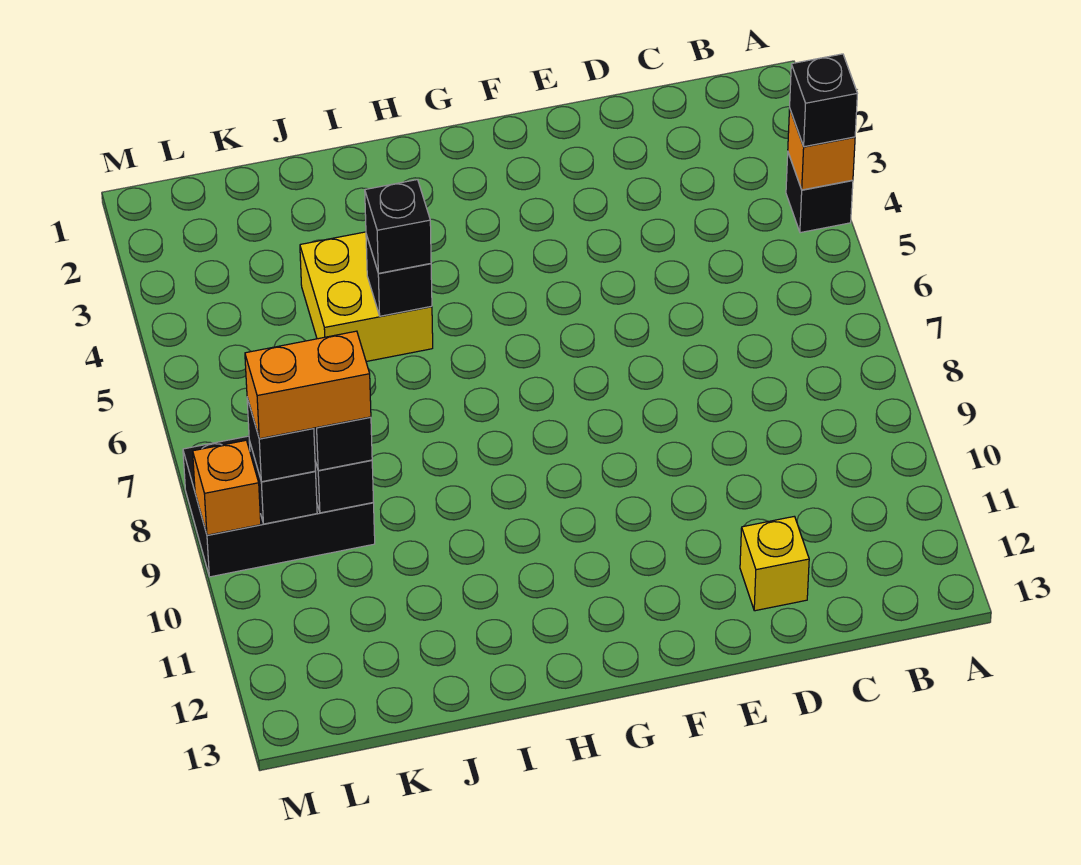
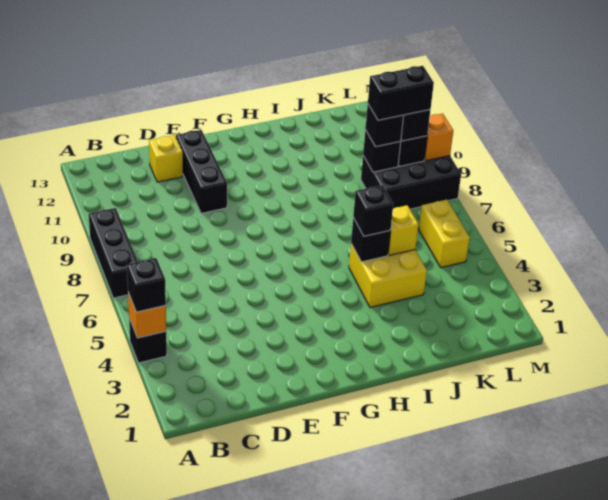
none -> black 1x3 brick [89,208,138,298]
none -> black 1x3 brick [176,130,227,213]
none -> yellow 1x1 brick [388,205,419,256]
orange 1x2 brick [245,331,371,439] -> black 1x2 brick [368,66,434,120]
none -> yellow 1x2 brick [419,199,470,268]

